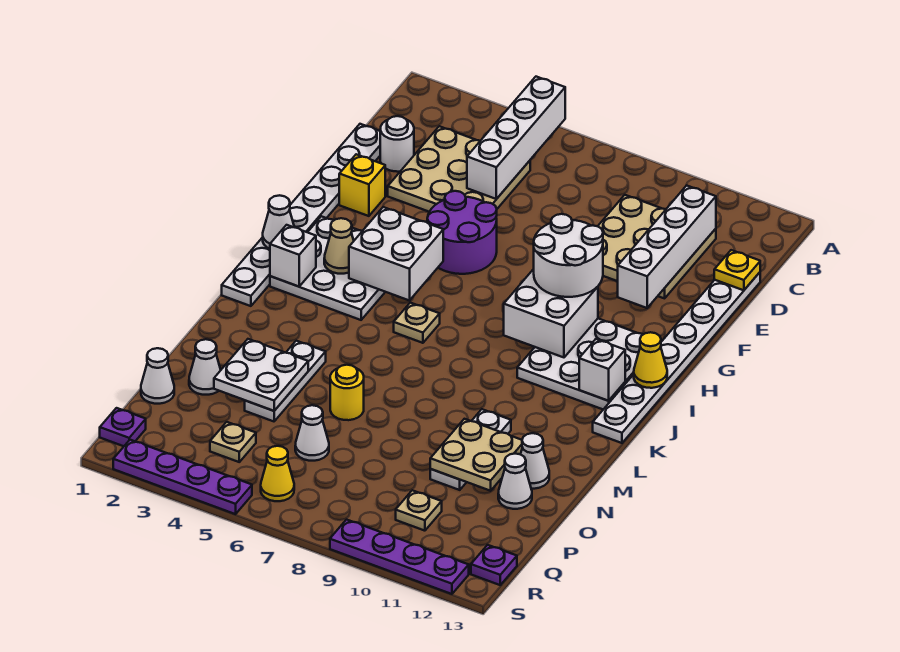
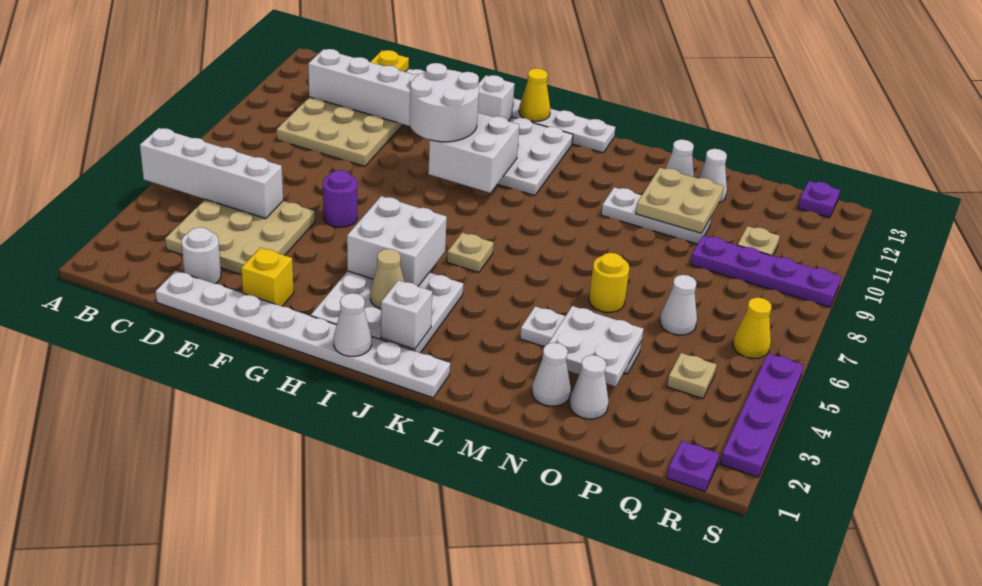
purple 2x2 round brick [427,191,497,274] -> purple 1x1 round brick [323,170,357,227]
white 1x1 brick [579,339,625,401] -> white 1x1 brick moved to [478,75,515,121]
white 1x1 cone [141,348,174,404] -> white 1x1 cone moved to [532,343,571,406]
purple 1x4 plate [330,520,469,594] -> purple 1x4 plate turned to [690,235,841,307]

